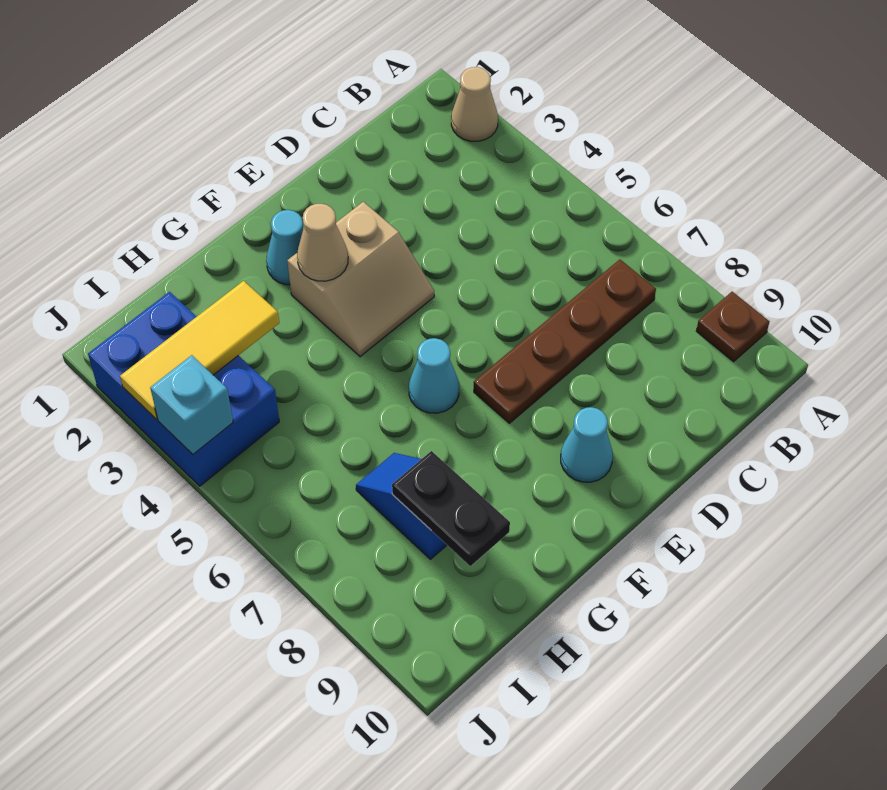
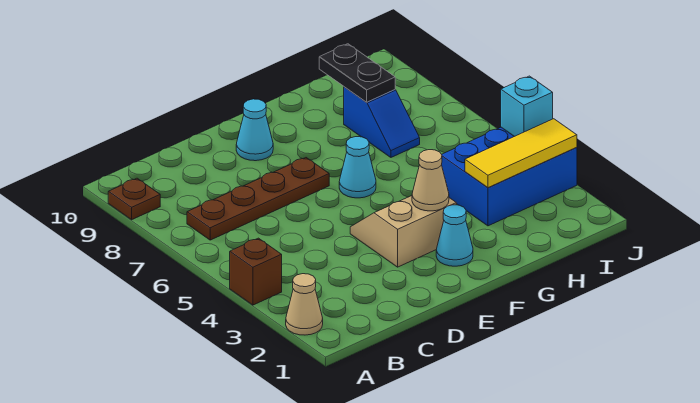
none -> brown 1x1 brick [230,238,282,305]
blue 2x3 brick [88,292,279,486] -> blue 2x3 brick turned to [442,127,577,226]

